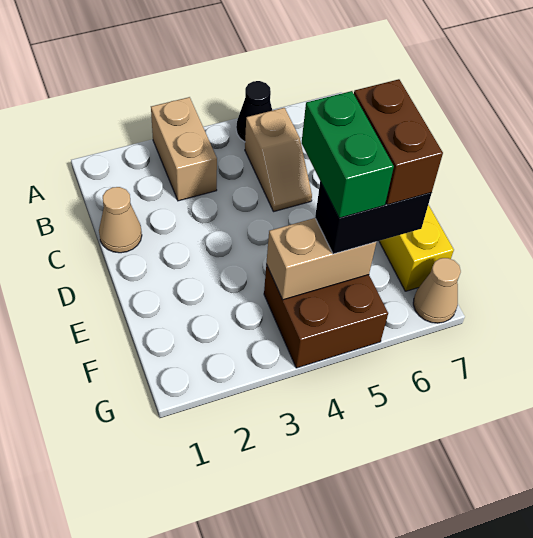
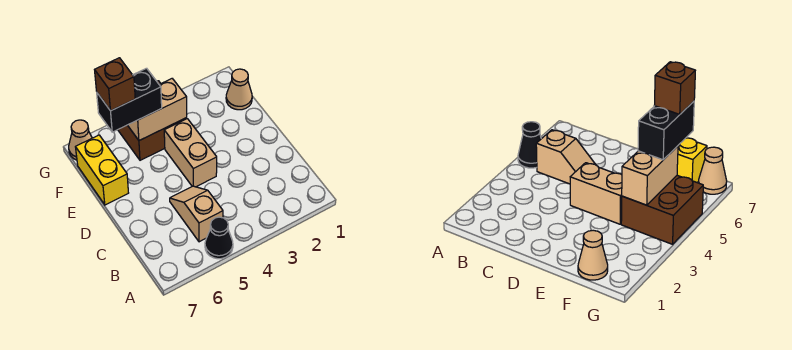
tan 1x2 brick [151,97,217,201] -> tan 1x2 brick moved to [164,119,217,187]
tan 1x1 cone [99,187,142,253] -> tan 1x1 cone moved to [226,69,252,110]
green 1x2 brick [301,91,394,218] -> none
brown 1x2 brick [354,79,443,205] -> brown 1x1 brick [95,58,135,111]

